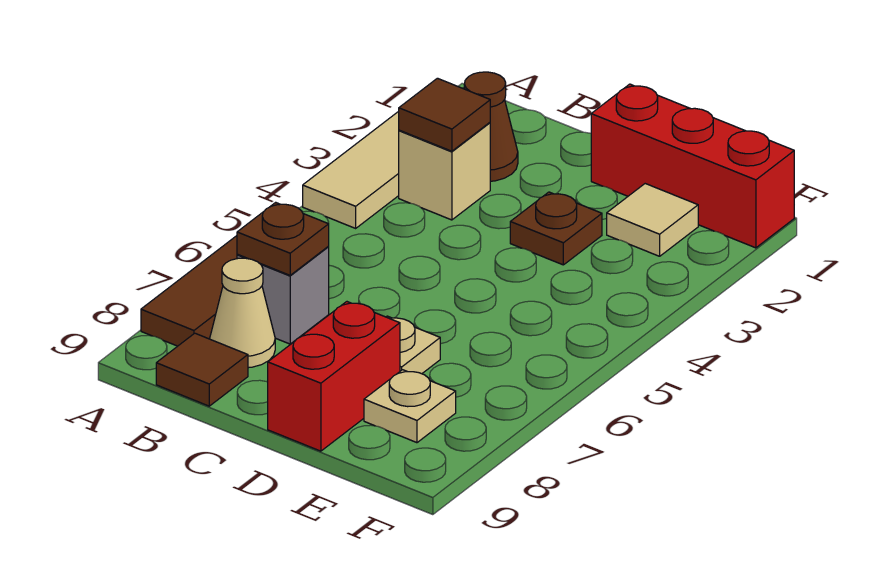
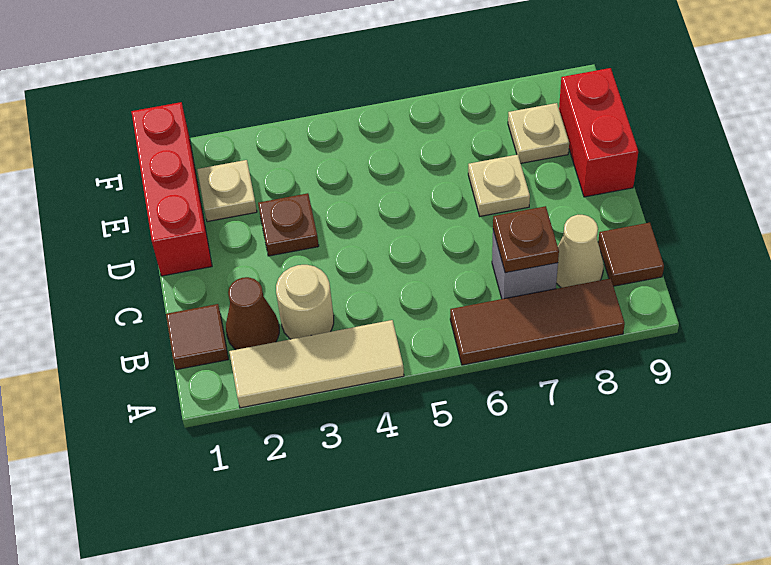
tan 1x1 brick [399,123,490,220] -> tan 1x1 round brick [276,265,334,339]
brown 1x1 tile [399,78,490,151] -> brown 1x1 tile moved to [166,304,228,370]
red 1x2 brick [268,302,400,451] -> red 1x2 brick turned to [559,68,638,197]
tan 1x1 tile [607,184,698,256] -> tan 1x1 plate [197,160,257,222]

